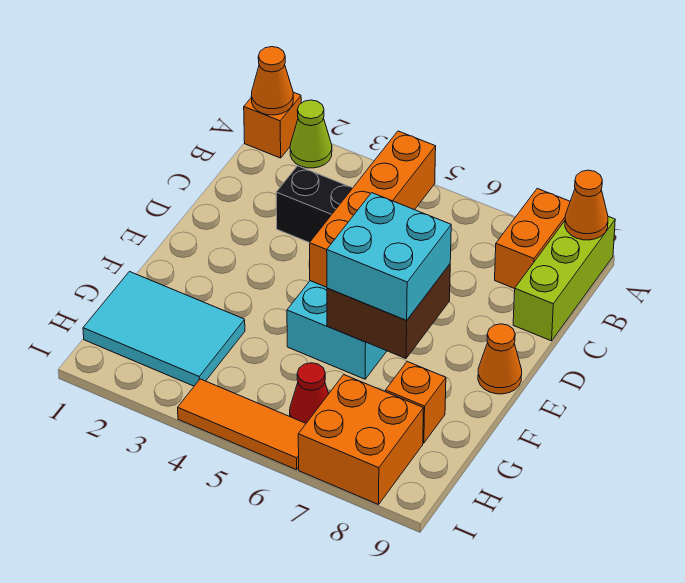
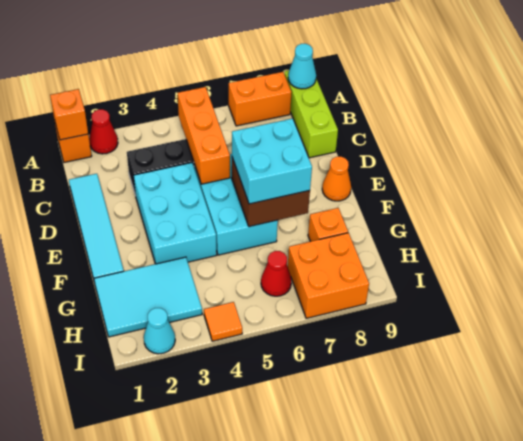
orange 1x1 cone [251,47,293,115] -> orange 1x1 brick [50,89,88,140]
lime 1x1 cone [290,100,332,168] -> red 1x1 cone [89,109,118,154]
orange 1x2 brick [495,188,570,289] -> orange 1x2 brick turned to [229,72,291,126]
orange 1x1 cone [565,170,608,240] -> cyan 1x1 cone [288,44,316,89]
orange 1x4 brick [310,131,436,287] -> orange 1x3 brick [178,87,230,184]
none -> cyan 1x4 tile [69,174,124,279]
none -> cyan 2x3 brick [134,163,217,264]
none -> cyan 1x1 cone [144,308,175,354]
orange 1x3 tile [178,379,306,470] -> orange 1x1 tile [204,302,242,341]

